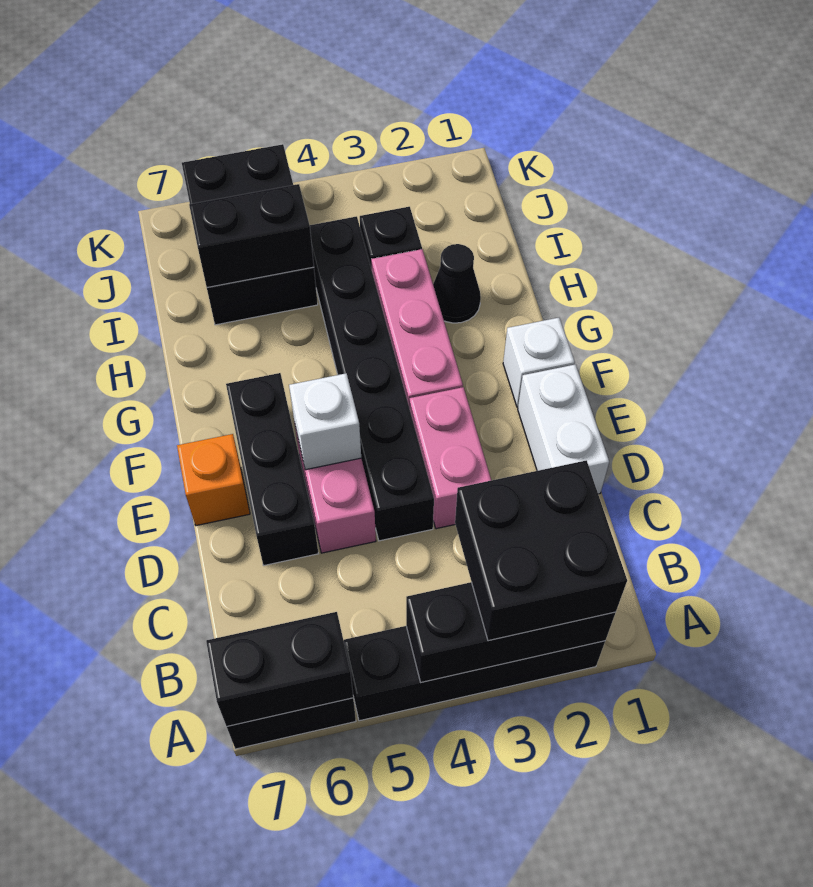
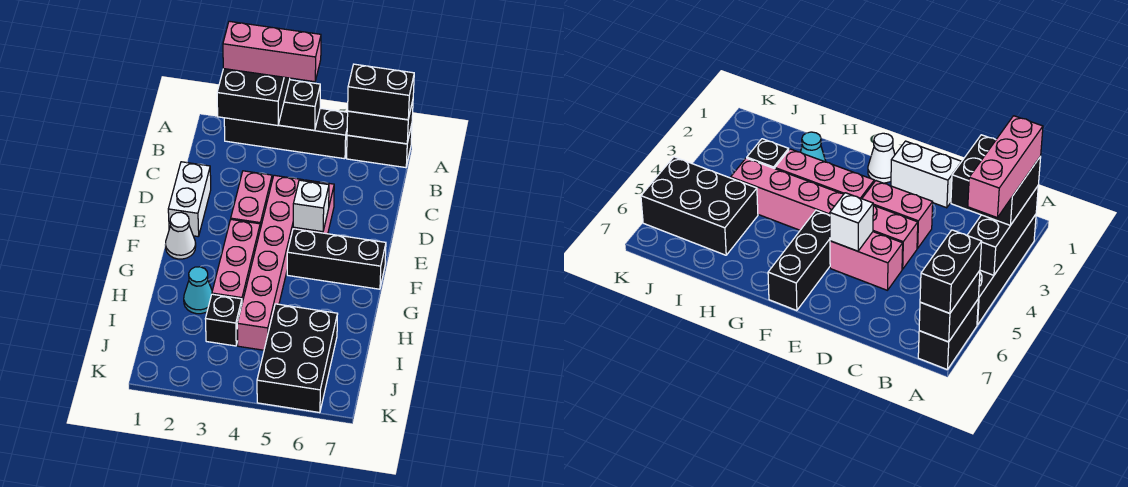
none -> pink 1x3 brick [223,21,321,82]
black 1x6 brick [310,216,434,541] -> pink 1x6 brick [237,175,303,350]
black 1x3 brick [226,373,318,565] -> black 1x3 brick turned to [287,229,386,289]
orange 1x1 brick [177,434,250,526] -> none
white 1x1 brick [503,318,575,407] -> white 1x1 cone [165,212,196,259]
black 1x1 cone [433,244,481,323] -> cyan 1x1 cone [184,267,212,314]
black 1x2 brick [189,184,314,287] -> black 1x2 brick moved to [348,64,414,120]

